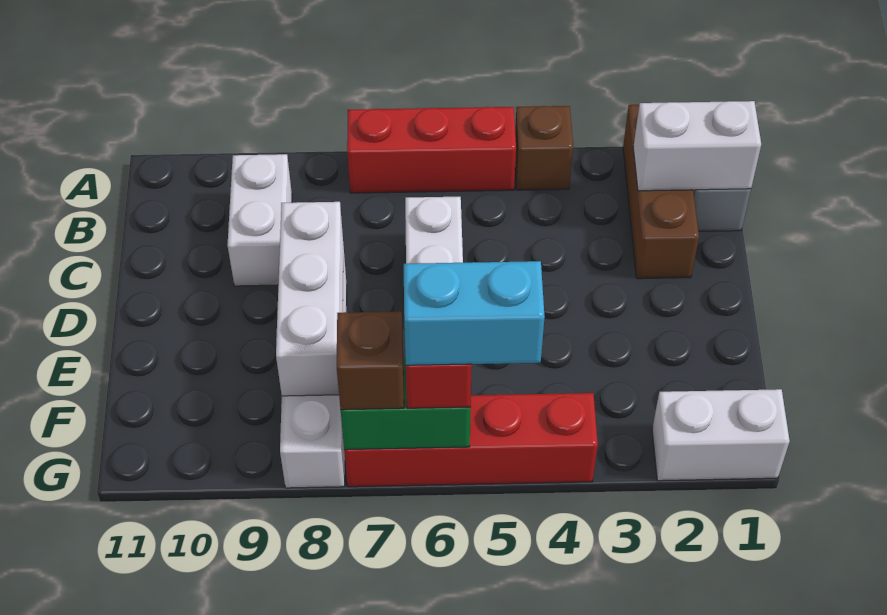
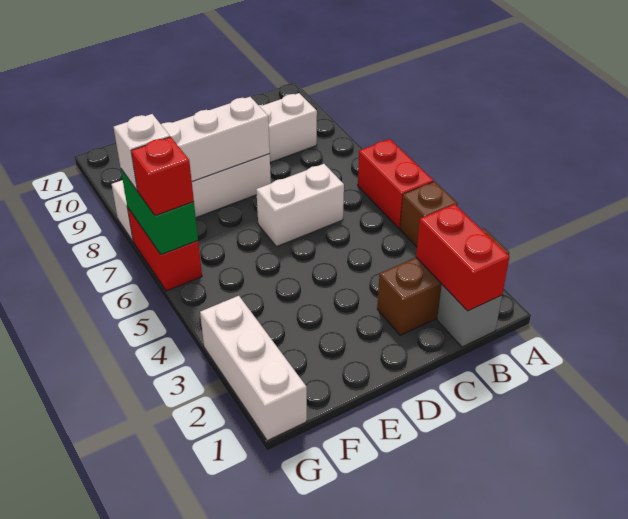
red 1x3 brick [347,107,516,193] -> red 1x2 brick [358,139,433,228]
white 1x2 brick [633,101,761,191] -> red 1x2 brick [416,204,510,311]
white 1x2 brick [652,389,790,481] -> white 1x3 brick [200,296,307,441]
red 1x4 brick [344,393,598,487] -> red 1x2 brick [127,207,202,291]
cyan 1x2 brick [404,261,545,365] -> none
brown 1x1 brick [337,311,404,410] -> white 1x1 brick [114,114,170,190]

